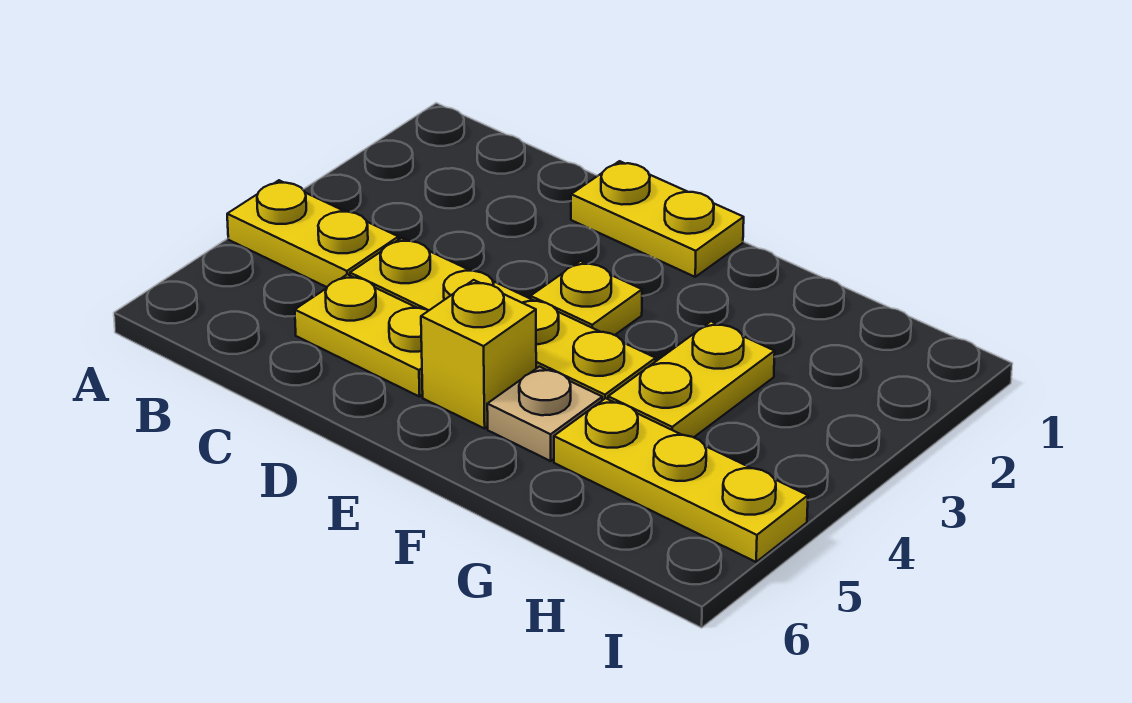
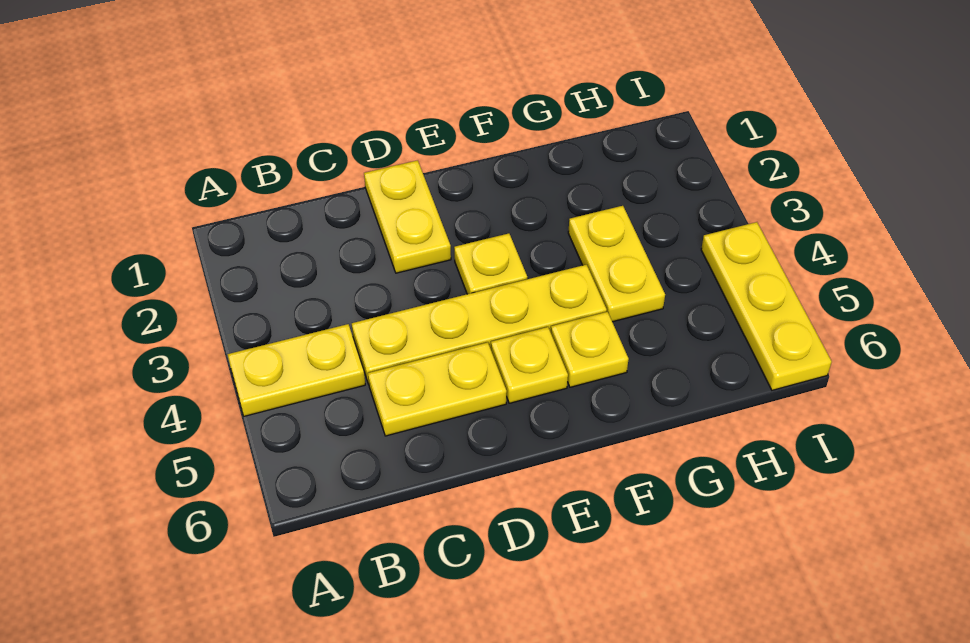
yellow 1x2 plate [571,161,744,277] -> yellow 1x2 plate turned to [364,160,451,273]
yellow 1x1 brick [421,280,536,429] -> yellow 1x1 plate [491,327,568,403]
tan 1x1 plate [487,367,602,461] -> yellow 1x1 plate [551,312,629,387]
yellow 1x3 plate [554,398,808,562] -> yellow 1x3 plate turned to [701,222,832,390]

